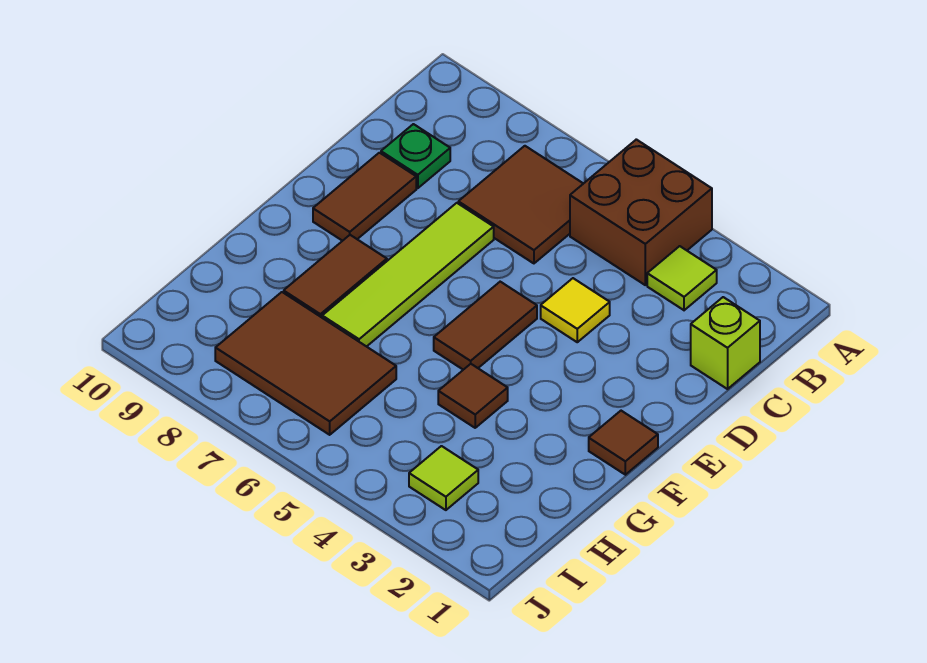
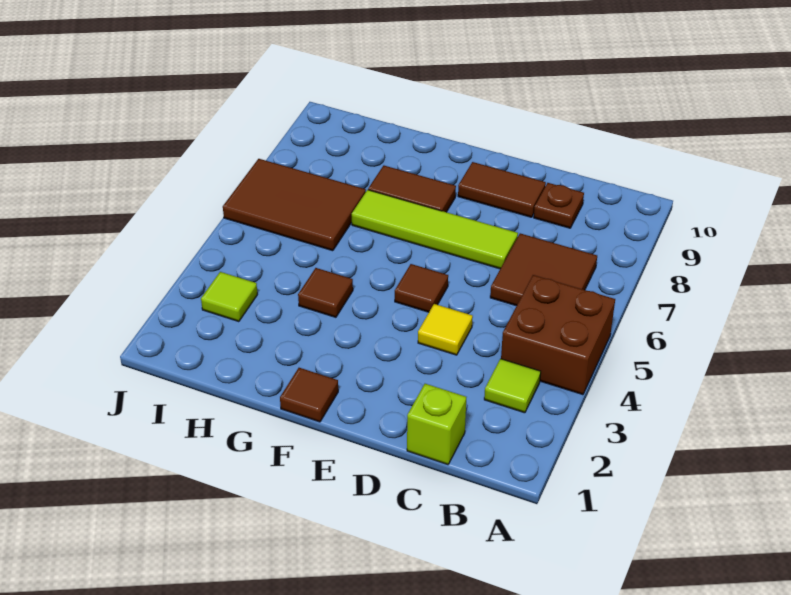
green 1x1 plate [381,124,450,188] -> brown 1x1 plate [534,183,584,228]
brown 1x2 tile [434,282,537,370] -> brown 1x1 tile [395,264,448,312]
brown 2x3 tile [215,292,396,435] -> brown 2x3 tile turned to [223,159,366,251]

